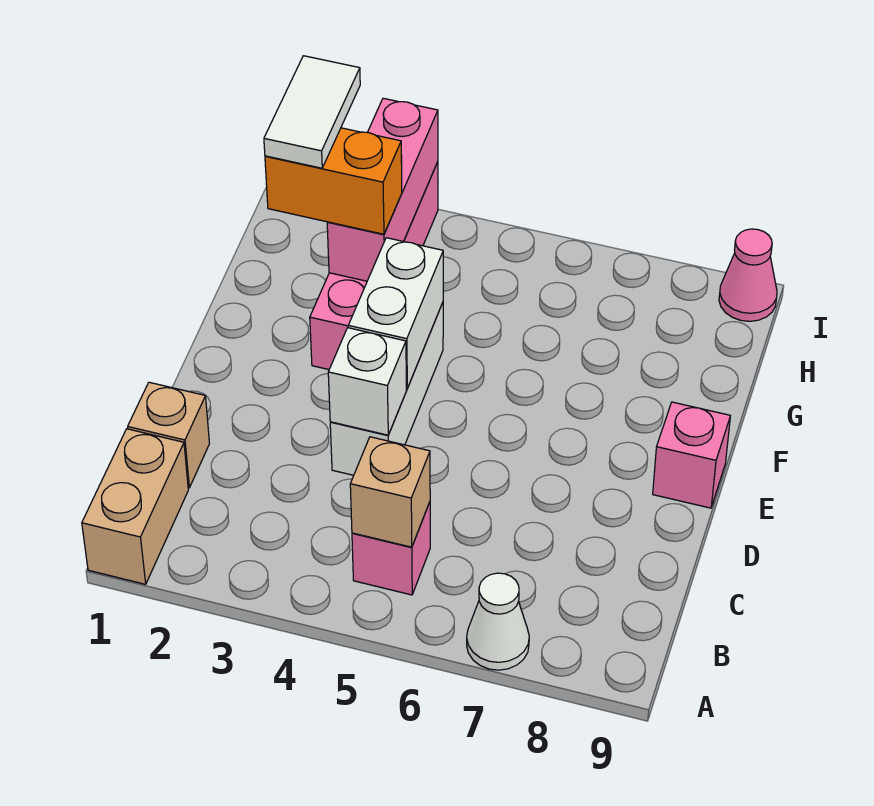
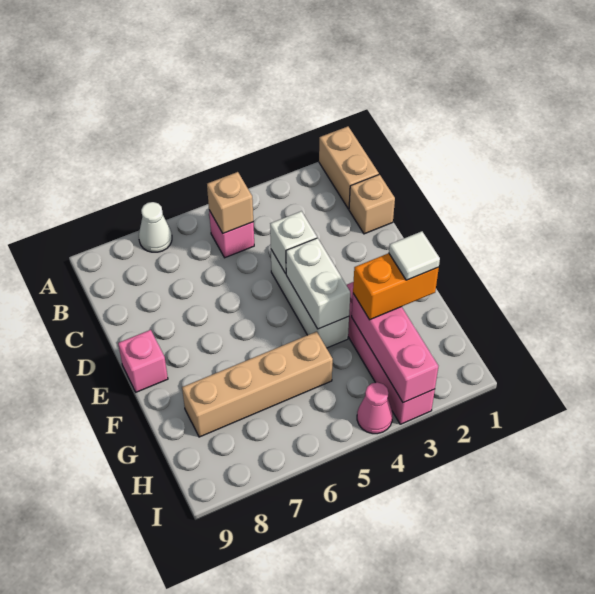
white 1x2 tile [264,56,360,168] -> white 1x1 tile [389,231,440,280]
none -> tan 1x4 brick [182,332,333,437]
pink 1x1 cone [719,229,777,321] -> pink 1x1 cone moved to [357,382,393,434]

